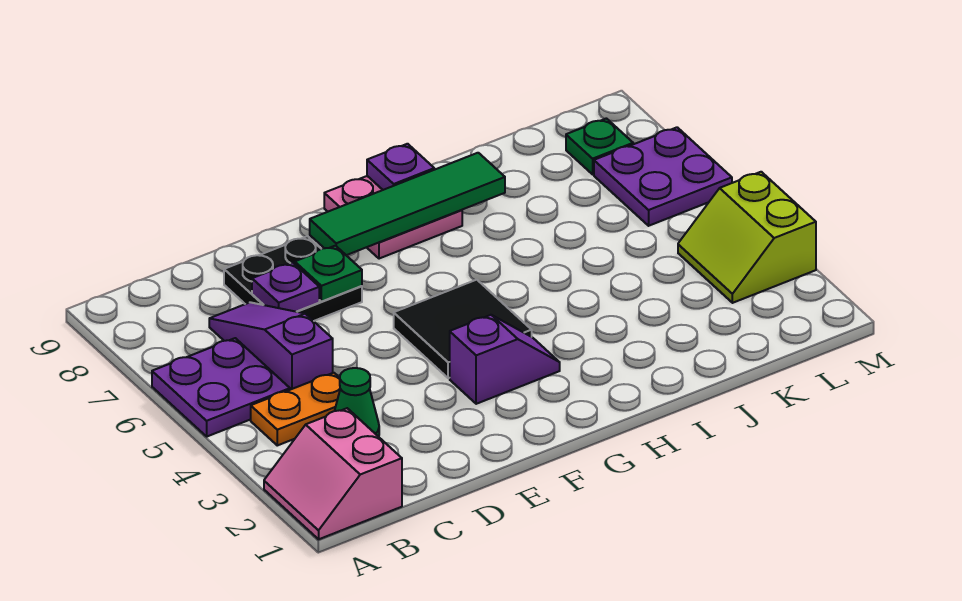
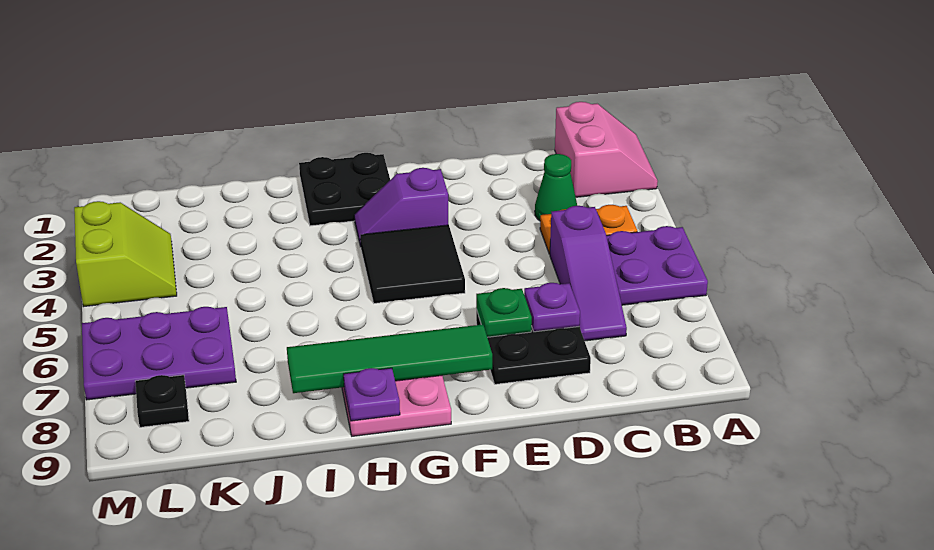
none -> black 2x2 plate [299,153,390,226]
purple 2x2 plate [594,127,732,226] -> purple 2x3 plate [82,307,236,400]
green 1x1 plate [566,118,633,174] -> black 1x1 plate [135,375,189,427]

